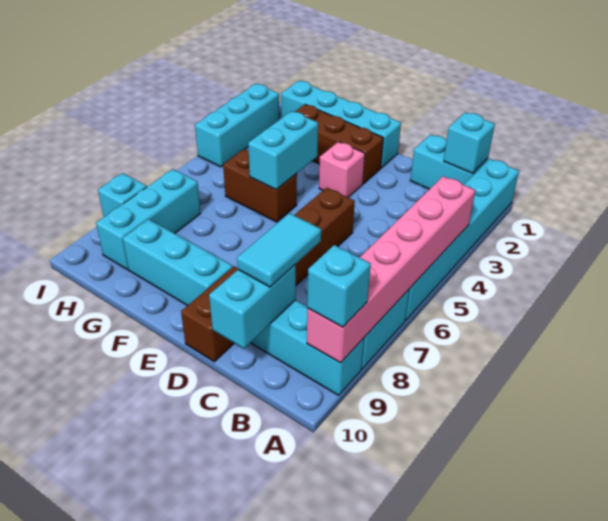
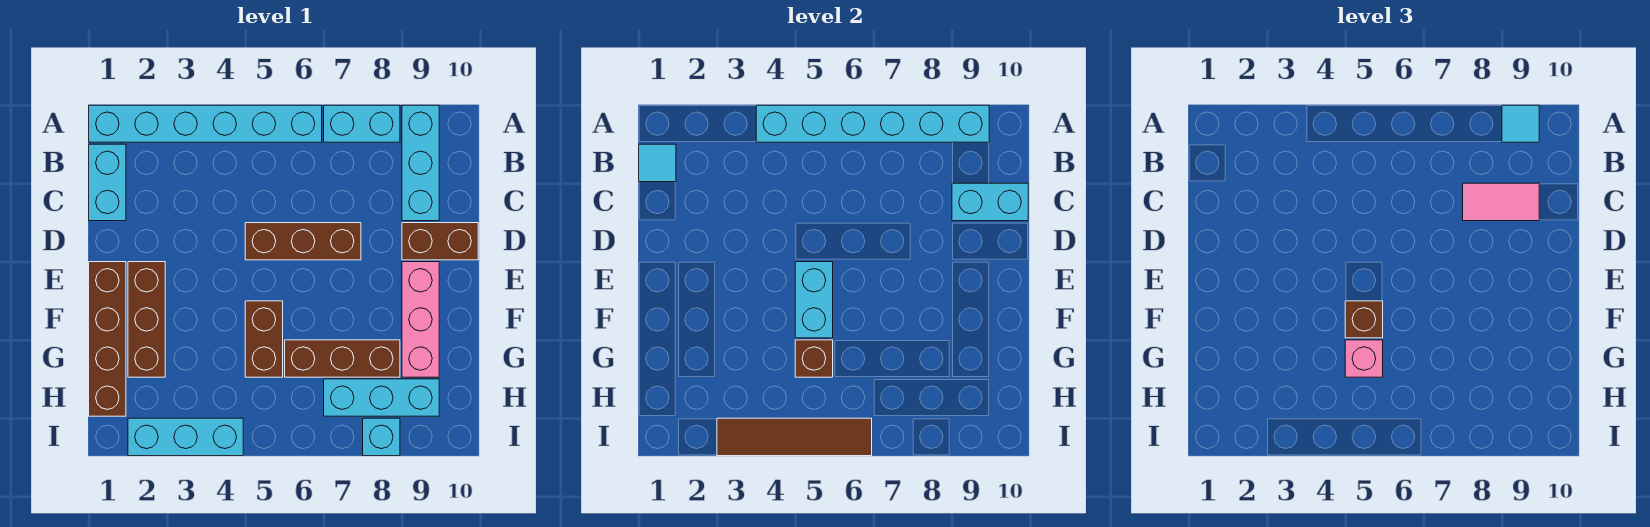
pink 1x6 brick [307,176,475,363] -> cyan 1x6 brick [756,105,989,142]
cyan 1x1 brick [307,245,371,327] -> cyan 1x1 tile [1502,105,1539,142]
cyan 1x1 brick [444,112,495,173] -> cyan 1x1 tile [639,144,676,182]
cyan 1x2 tile [237,213,321,287] -> pink 1x2 tile [1463,183,1539,221]
cyan 1x4 brick [281,81,401,168] -> brown 1x4 brick [89,262,126,416]
pink 1x1 brick [319,142,365,197] -> pink 1x1 brick moved to [1345,340,1383,377]
cyan 1x3 brick [123,219,233,306] -> pink 1x3 brick [402,262,439,377]
cyan 1x2 brick [248,111,318,190] -> cyan 1x2 brick turned to [795,262,833,338]
none -> brown 1x1 brick [1345,301,1383,338]
none -> brown 1x1 brick [795,340,833,377]
none -> brown 1x3 brick [285,340,400,377]
none -> brown 1x4 tile [717,418,872,456]

